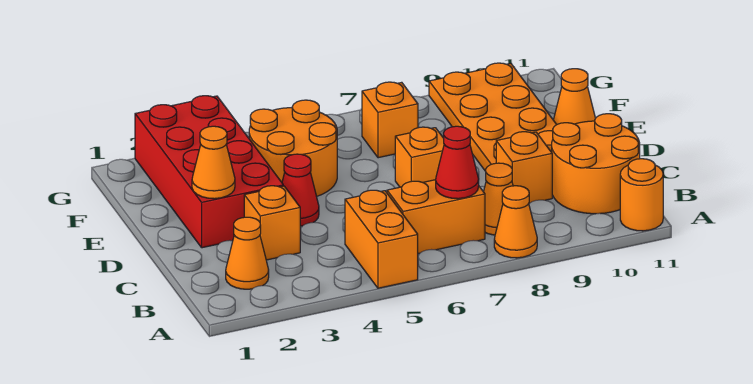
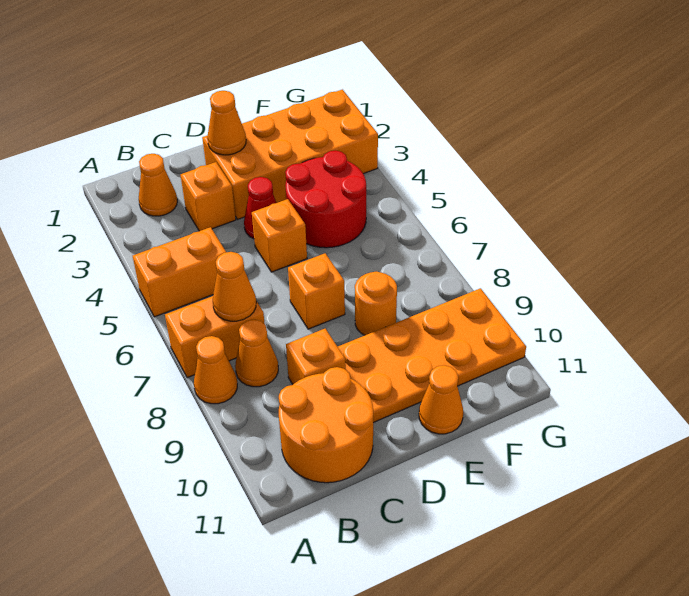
orange 1x1 round brick [620,159,663,231] -> orange 1x1 round brick moved to [355,271,397,335]
orange 1x2 brick [387,180,485,254] -> orange 1x2 brick turned to [165,296,265,378]
red 1x1 cone [436,126,479,199] -> orange 1x1 cone [213,252,256,321]
red 2x4 brick [135,96,283,248] -> orange 2x4 brick [202,90,378,219]
orange 2x2 round brick [249,100,337,197] -> red 2x2 round brick [285,150,366,248]
orange 1x1 brick [362,82,418,158] -> orange 1x1 brick moved to [252,199,307,272]

